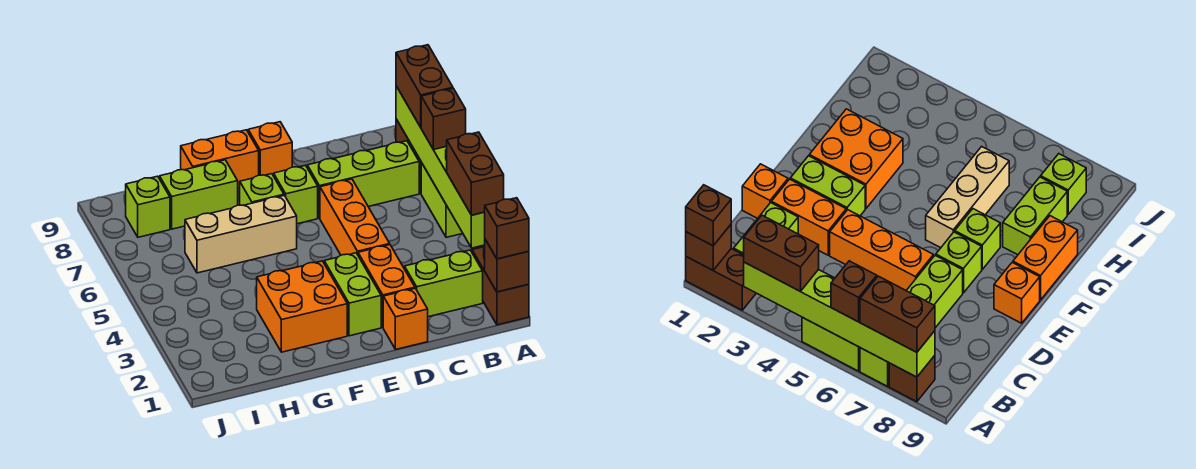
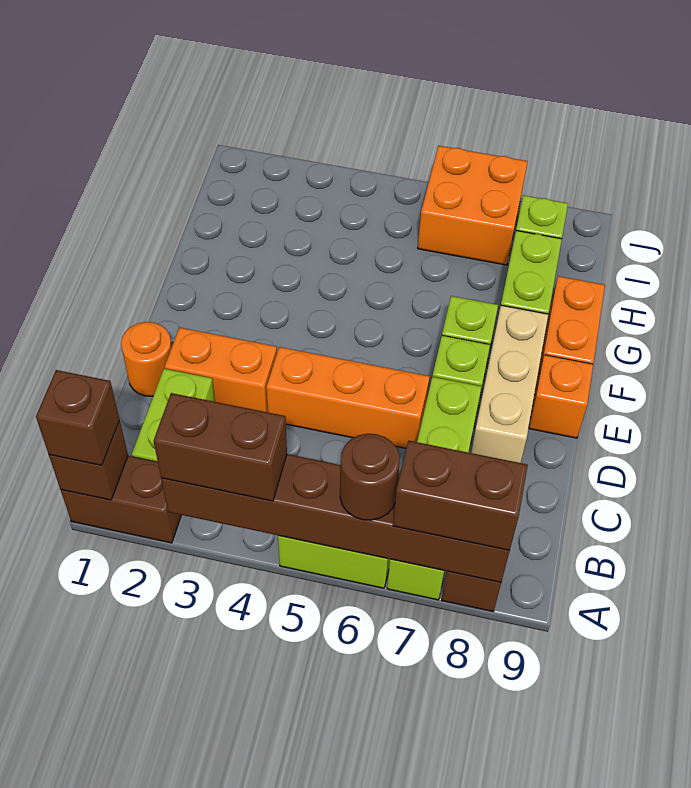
lime 1x6 brick [396,86,485,248] -> brown 1x6 brick [161,454,510,582]
brown 1x1 brick [421,88,466,150] -> brown 1x1 round brick [340,434,400,520]
orange 1x1 brick [383,288,428,349] -> orange 1x1 round brick [121,322,172,396]
lime 1x2 brick [324,253,381,336] -> none
orange 2x2 brick [257,261,347,352] -> orange 2x2 brick moved to [418,146,528,265]
tan 1x3 brick [185,195,297,273] -> tan 1x3 brick moved to [471,305,549,463]

